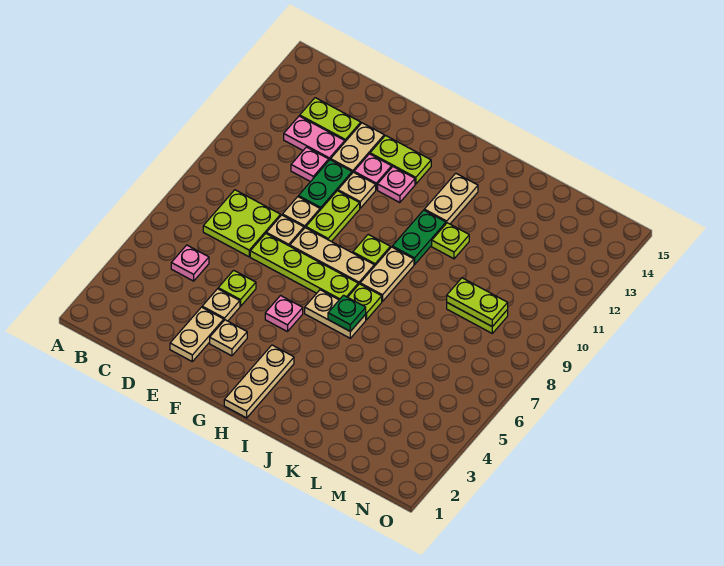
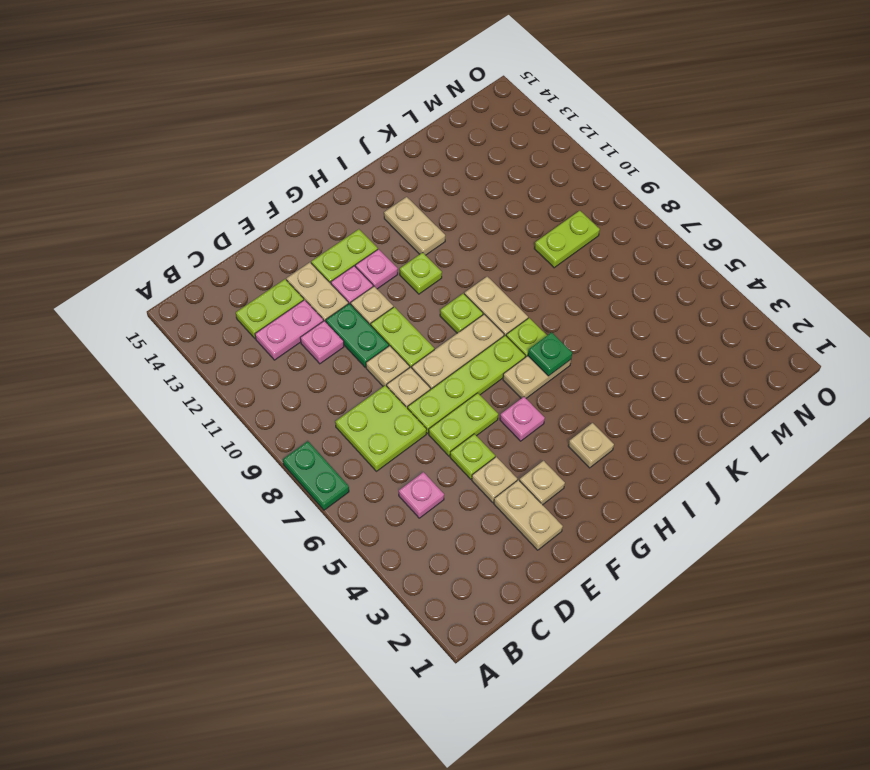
tan 1x3 plate [224,345,294,418] -> tan 1x1 plate [568,423,614,468]
green 1x2 plate [392,210,446,265] -> green 1x2 plate moved to [283,441,349,510]
lime 1x1 plate [432,223,469,259] -> lime 1x1 plate moved to [400,253,442,294]
lime 1x2 plate [447,278,508,327] -> lime 1x2 plate moved to [429,393,498,456]

